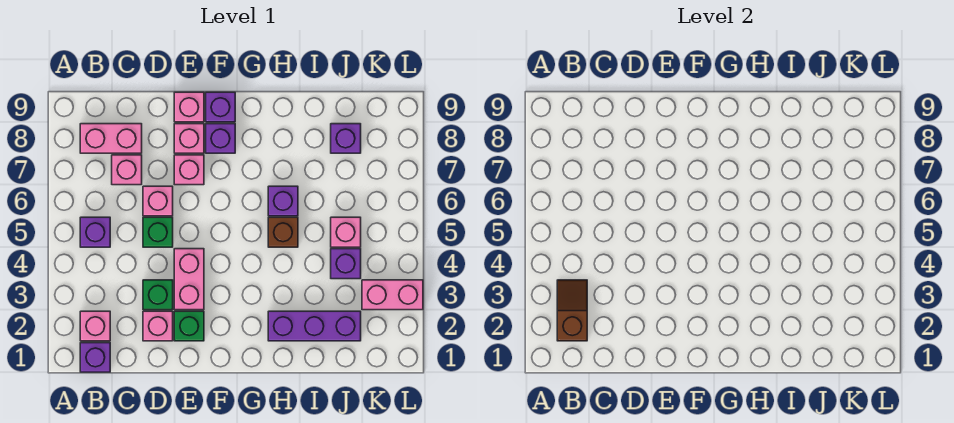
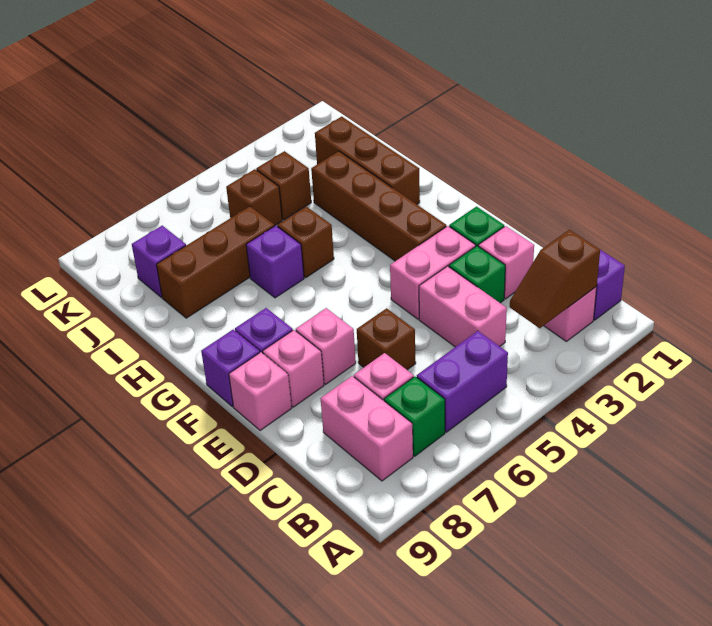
purple 1x1 brick [80,217,110,247] -> purple 1x2 brick [417,331,508,432]
green 1x1 brick [143,217,173,247] -> green 1x1 brick moved to [384,376,445,456]
pink 1x1 brick [143,186,173,216] -> brown 1x1 brick [357,308,416,370]
none -> brown 1x4 brick [311,151,446,261]
purple 1x3 brick [268,311,361,341] -> brown 1x3 brick [315,117,420,204]
none -> brown 1x3 brick [156,206,275,318]
purple 1x1 brick [331,249,361,279] -> brown 1x1 brick [256,151,311,220]
pink 1x1 brick [331,217,361,247] -> brown 1x1 brick [226,169,282,226]
pink 1x2 brick [362,280,423,310] -> pink 1x2 brick moved to [419,266,507,347]

